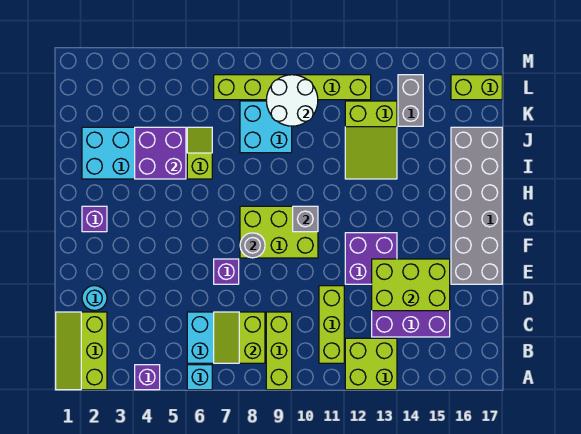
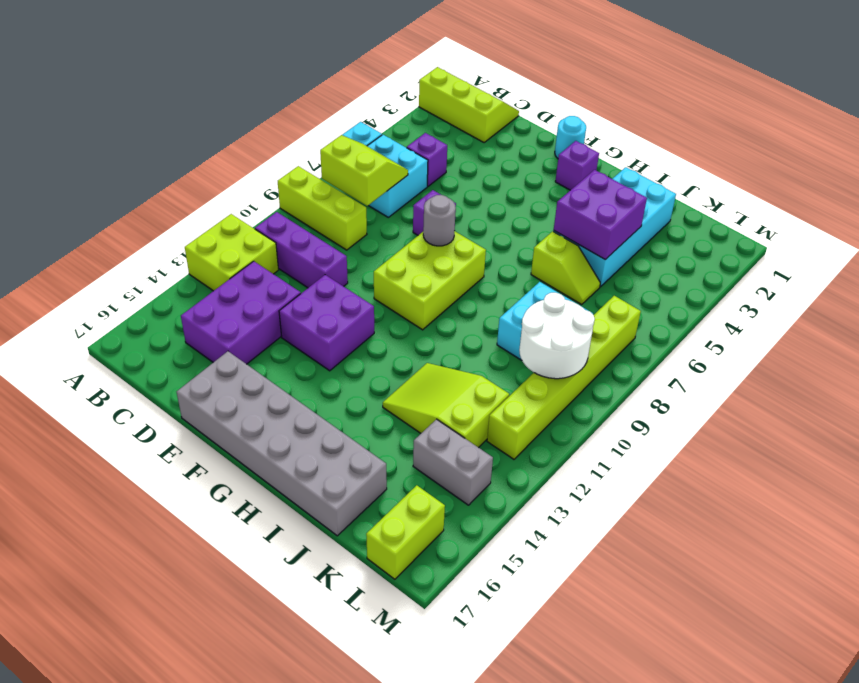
purple 1x1 brick [135,365,160,390] -> purple 1x1 brick moved to [407,133,447,186]
lime 1x3 brick [319,286,344,363] -> purple 1x3 brick [255,212,348,288]
cyan 1x1 round brick [82,286,107,311] -> cyan 1x1 round brick moved to [555,116,586,158]
lime 2x3 brick [372,259,450,311] -> none
grey 1x1 brick [293,206,318,232] -> none

